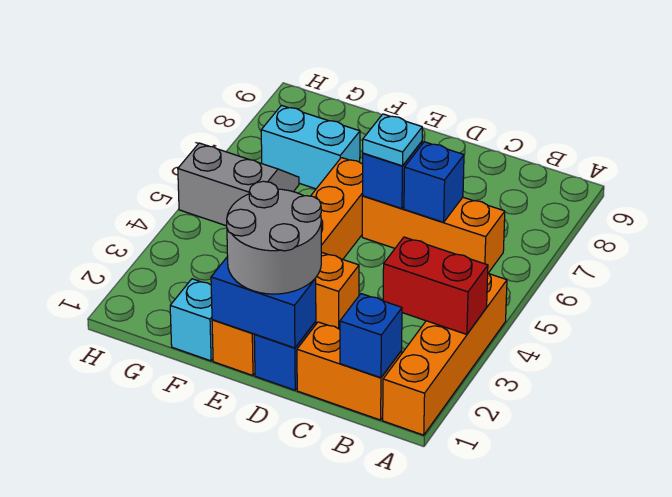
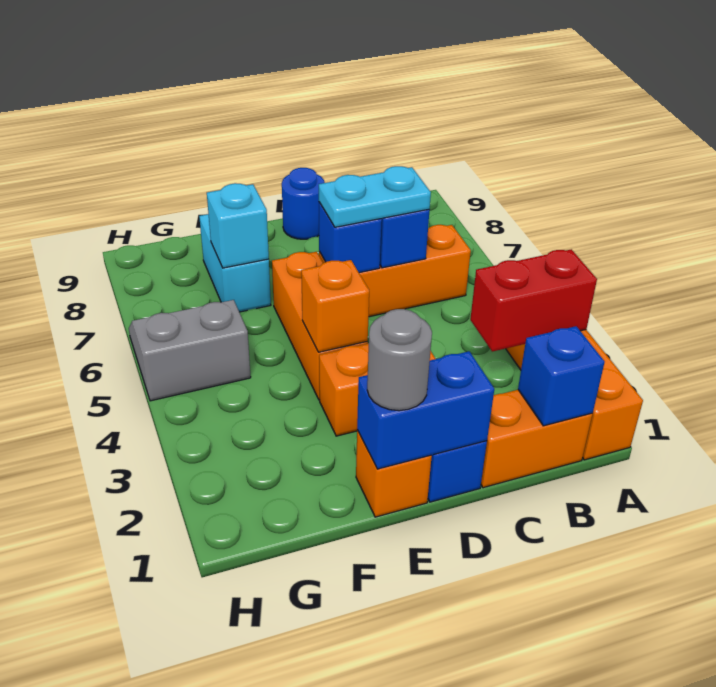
grey 2x2 round brick [227,181,321,294] -> grey 1x1 round brick [367,309,432,411]
cyan 1x1 plate [363,114,422,166] -> cyan 1x2 plate [319,166,431,227]
none -> blue 1x1 round brick [282,168,325,239]
none -> orange 1x1 brick [301,260,369,352]
cyan 1x1 brick [170,279,213,361] -> cyan 1x1 brick moved to [207,183,269,268]
cyan 1x2 brick [261,105,360,189] -> cyan 1x2 brick turned to [199,214,271,312]

